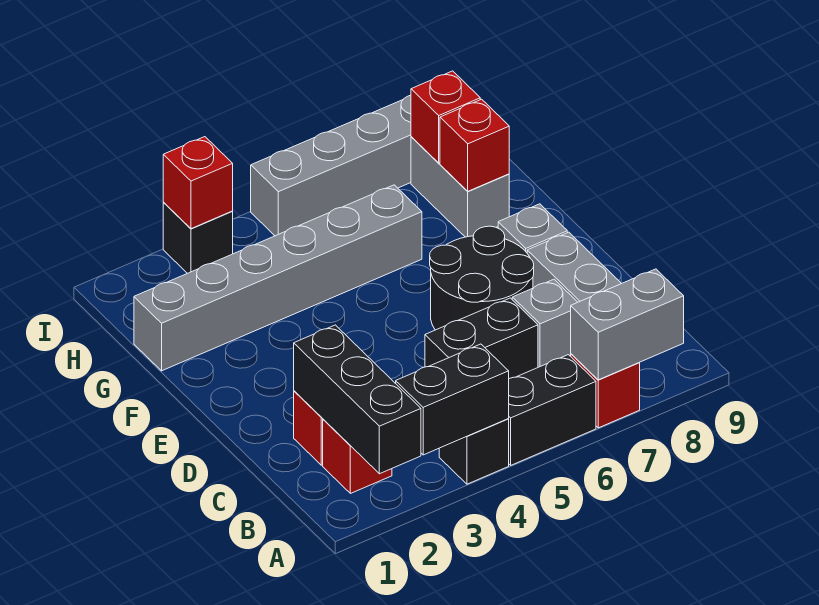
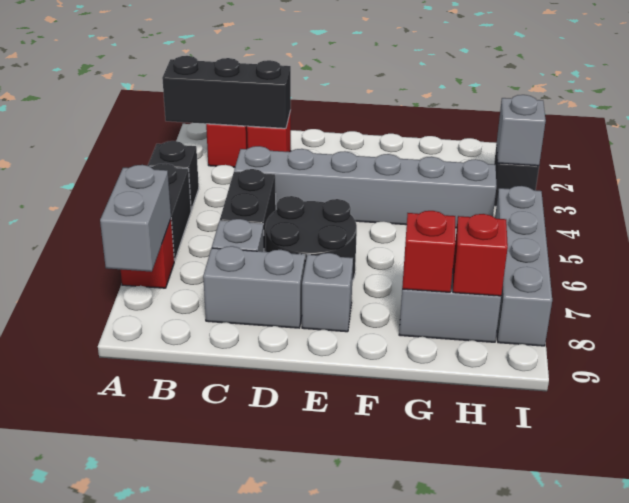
black 1x2 brick [396,344,509,455] -> none
grey 1x6 brick [134,185,422,371] -> grey 1x6 brick turned to [234,146,496,228]
red 1x1 brick [163,137,233,229] -> grey 1x1 brick [497,95,546,166]

